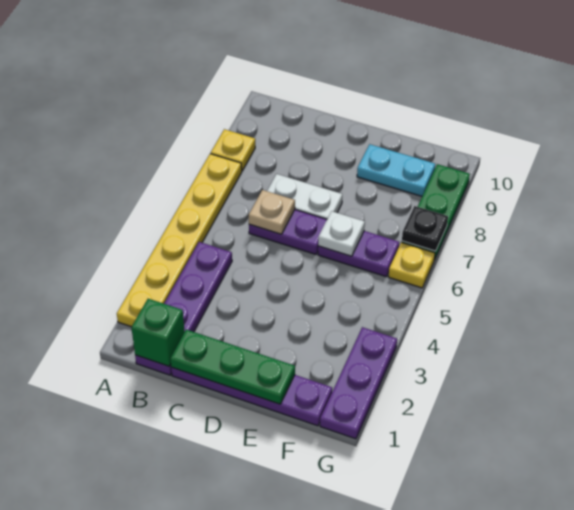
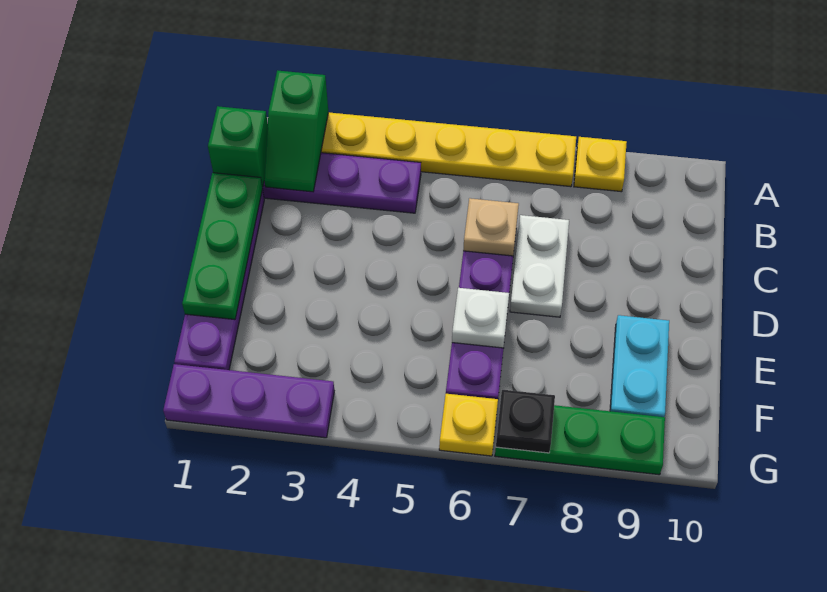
none -> green 1x2 slope [264,70,328,192]

